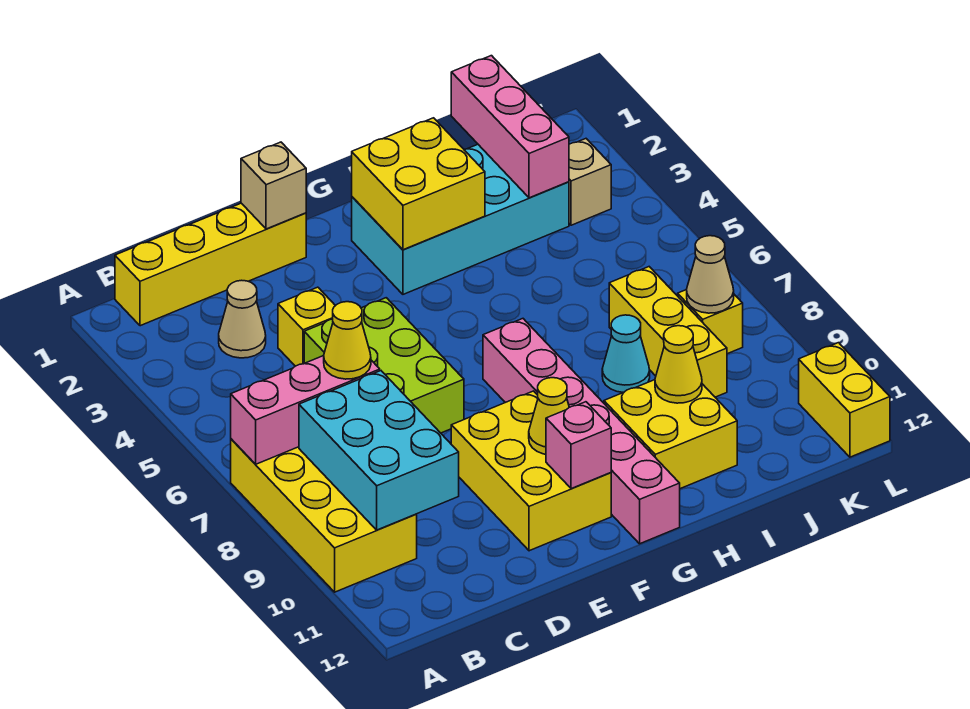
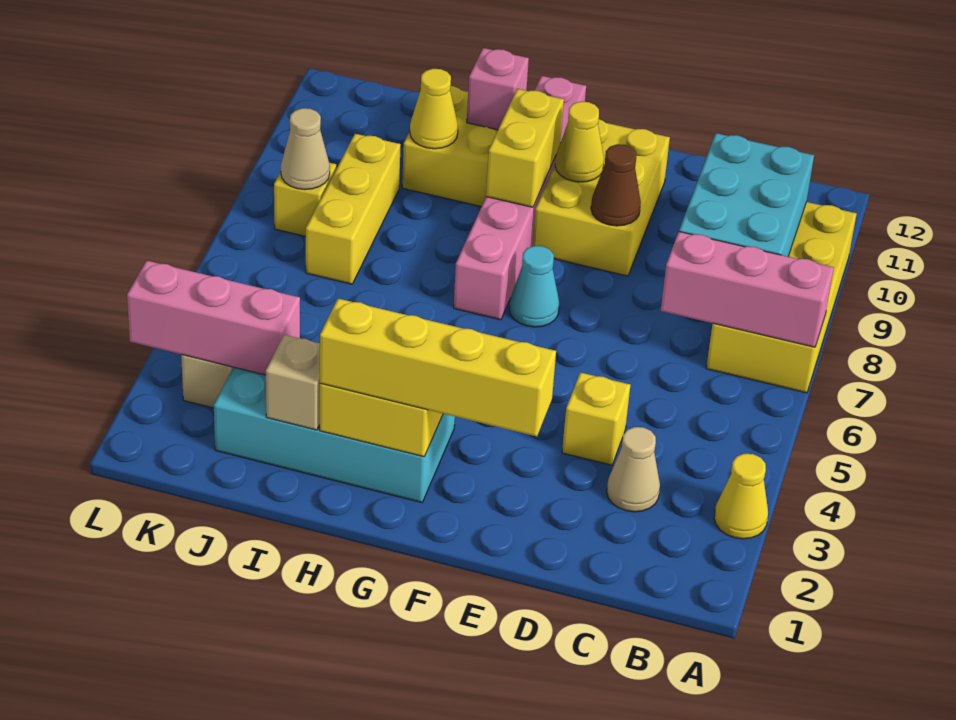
yellow 1x4 brick [115,203,306,326] -> yellow 1x4 brick moved to [320,299,556,436]
yellow 1x1 cone [324,302,371,379] -> yellow 1x1 cone moved to [714,454,768,539]
lime 2x3 brick [304,298,464,433] -> none
tan 1x1 brick [241,142,306,229] -> tan 1x1 brick moved to [266,335,320,430]
none -> brown 1x1 cone [591,144,641,226]
pink 1x1 brick [546,402,611,489] -> pink 1x1 brick moved to [467,48,529,130]
cyan 1x1 cone [602,315,650,392] -> cyan 1x1 cone moved to [509,246,559,327]
pink 1x3 brick [451,56,569,198] -> pink 1x3 brick turned to [127,261,300,375]
yellow 1x2 brick [799,343,890,457] -> yellow 1x2 brick moved to [486,89,564,207]

